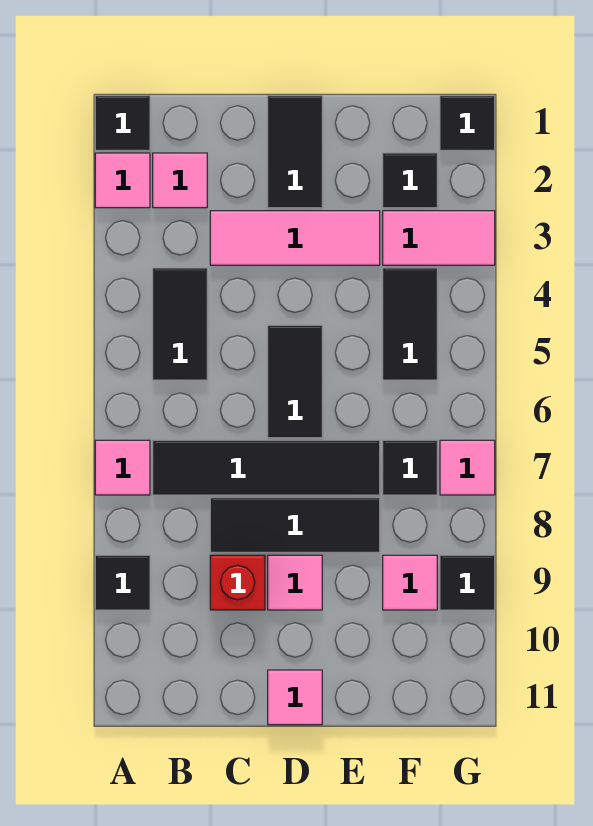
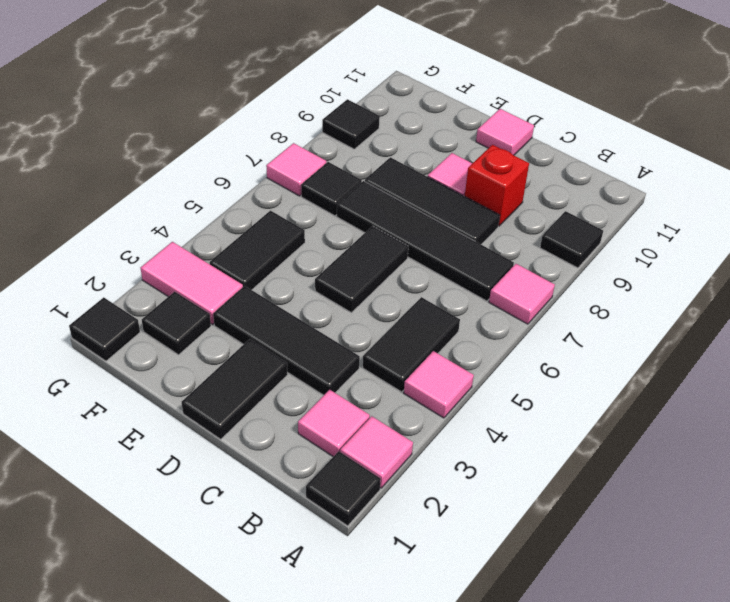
pink 1x3 tile [210,211,380,265] -> black 1x3 tile [213,286,360,395]
pink 1x1 tile [383,555,437,610] -> pink 1x1 tile moved to [404,351,474,418]

